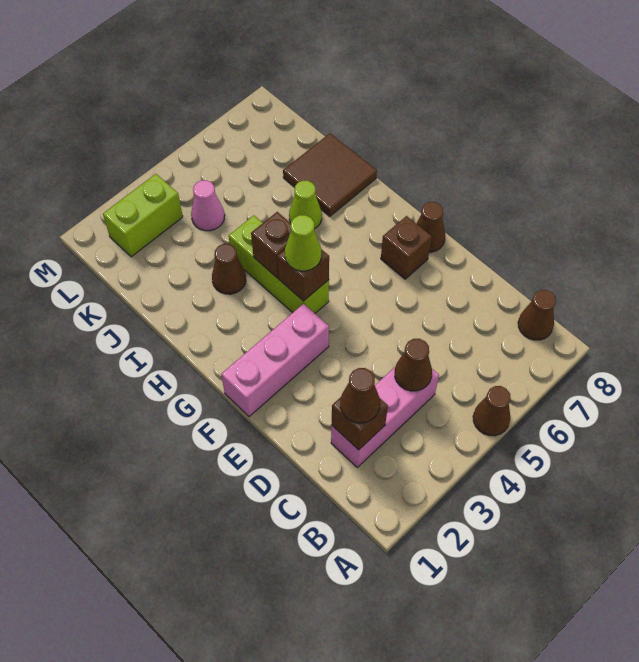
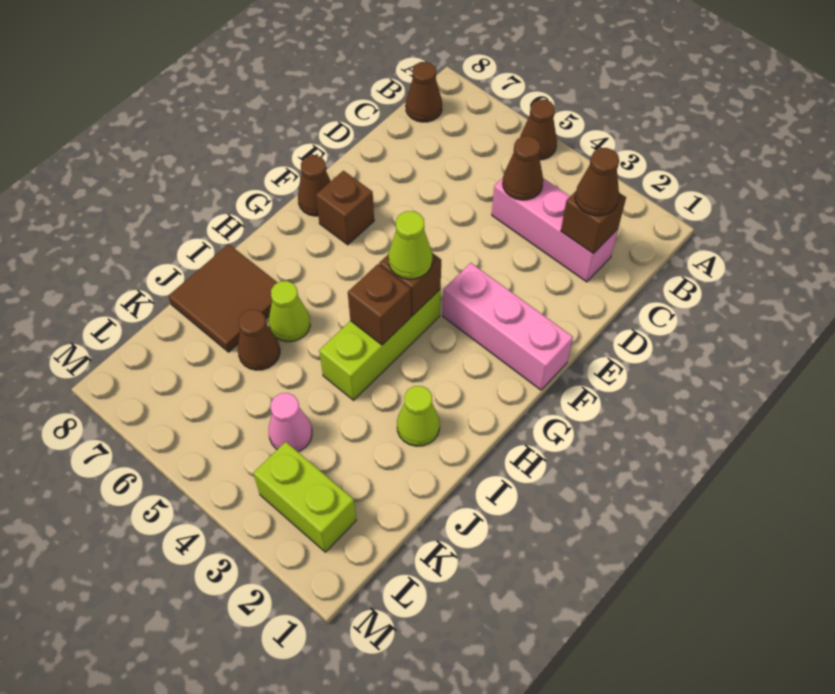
none -> lime 1x1 cone [397,386,440,446]
brown 1x1 cone [212,244,246,294] -> brown 1x1 cone moved to [238,310,280,370]

